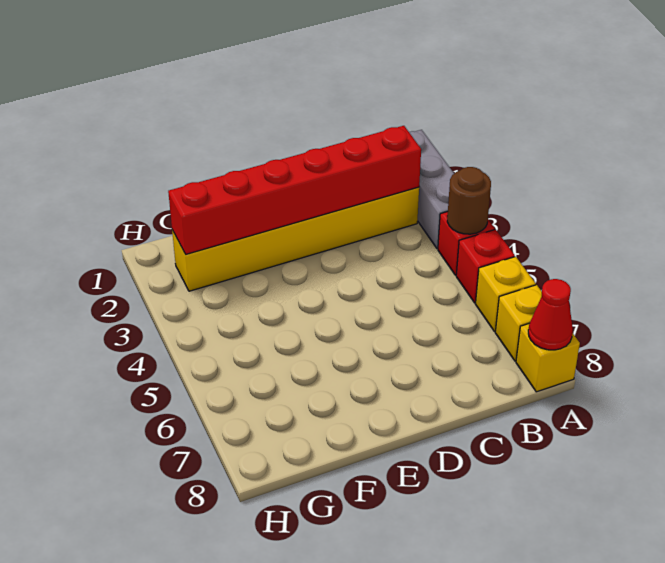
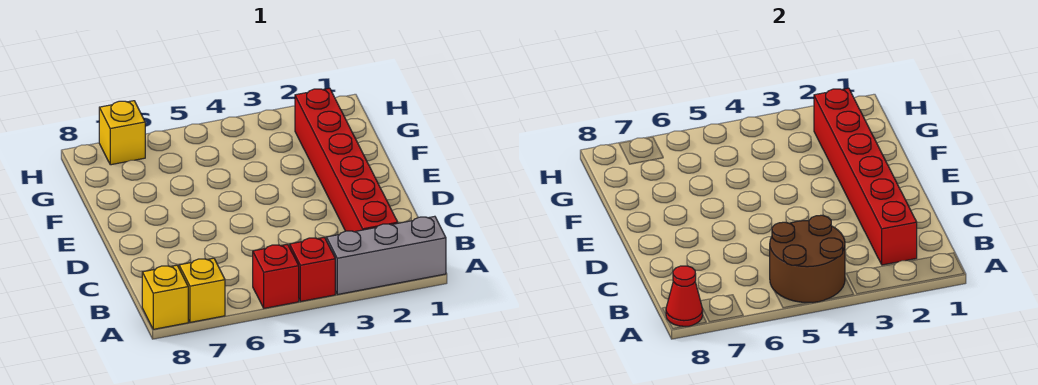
brown 1x1 round brick [447,167,491,234] -> brown 2x2 round brick [770,215,845,303]
yellow 1x1 brick [476,257,536,331] -> yellow 1x1 brick moved to [99,101,145,165]
yellow 1x6 brick [172,187,419,291] -> red 1x6 brick [295,88,398,232]

